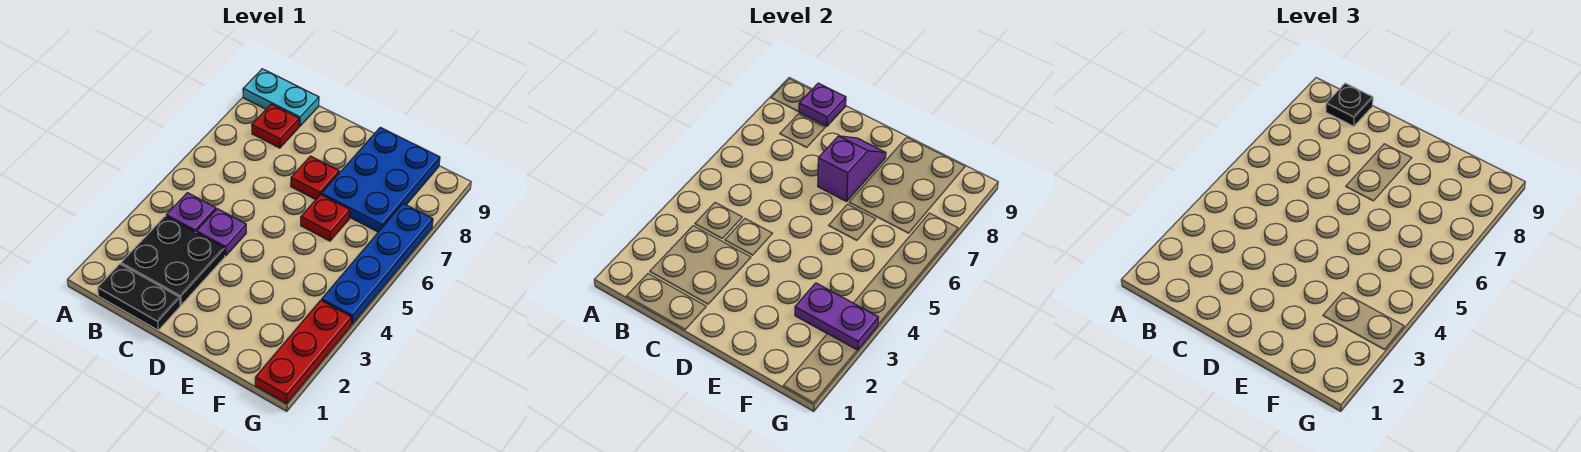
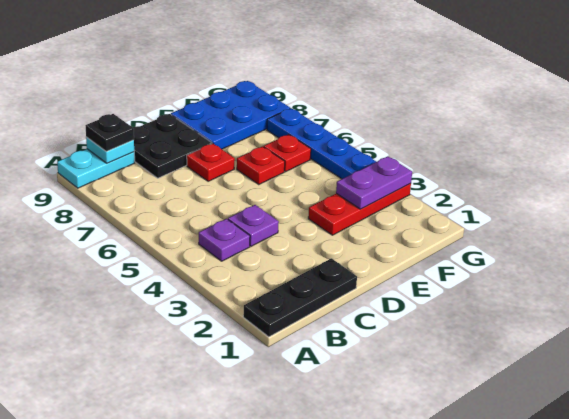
black 1x2 plate [98,264,180,330] -> black 1x3 plate [243,258,357,337]
black 2x2 plate [121,216,225,305] -> black 2x2 plate moved to [133,114,212,178]
red 1x1 plate [252,104,299,148] -> red 1x1 plate moved to [264,134,311,172]
purple 1x1 plate [799,83,846,126] -> cyan 1x1 plate [86,137,134,163]
purple 1x2 slope [818,136,886,201] -> none
blue 2x3 plate [321,127,440,232] -> blue 2x3 plate turned to [171,81,290,149]
red 1x3 plate [255,300,352,404] -> red 1x3 plate turned to [308,184,411,235]

